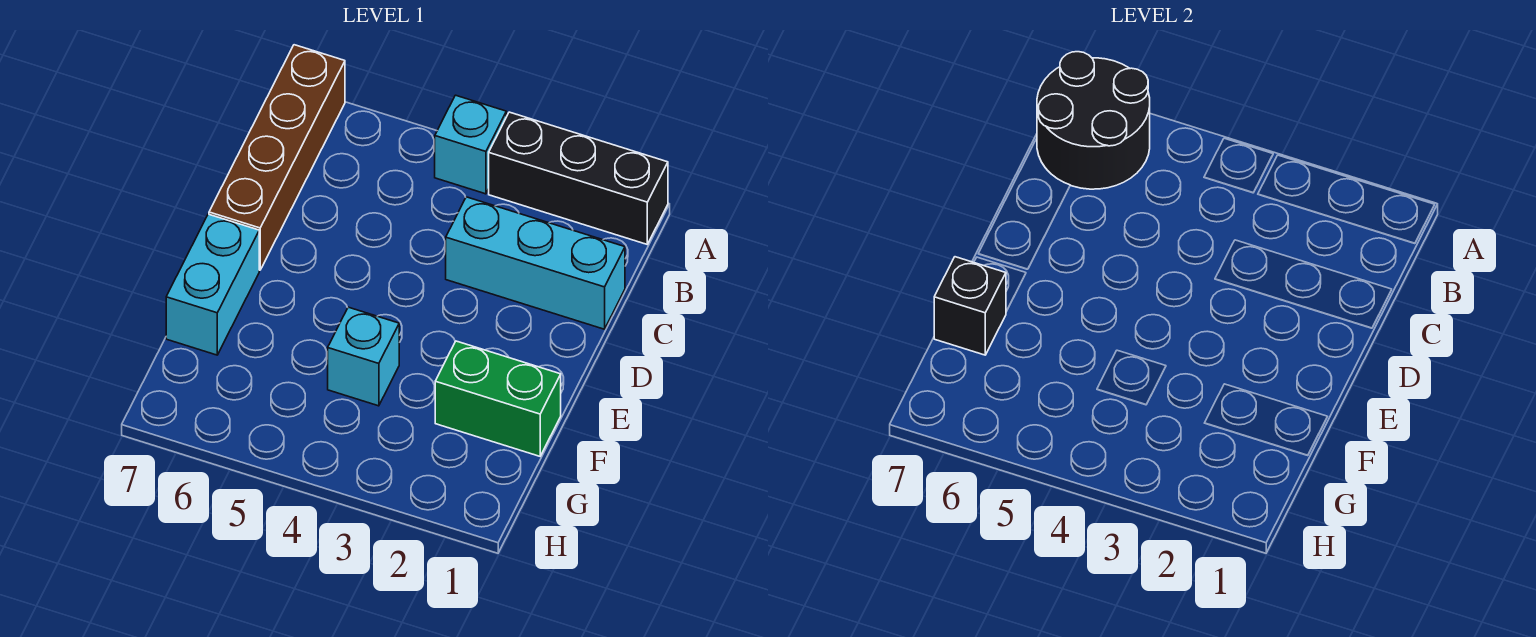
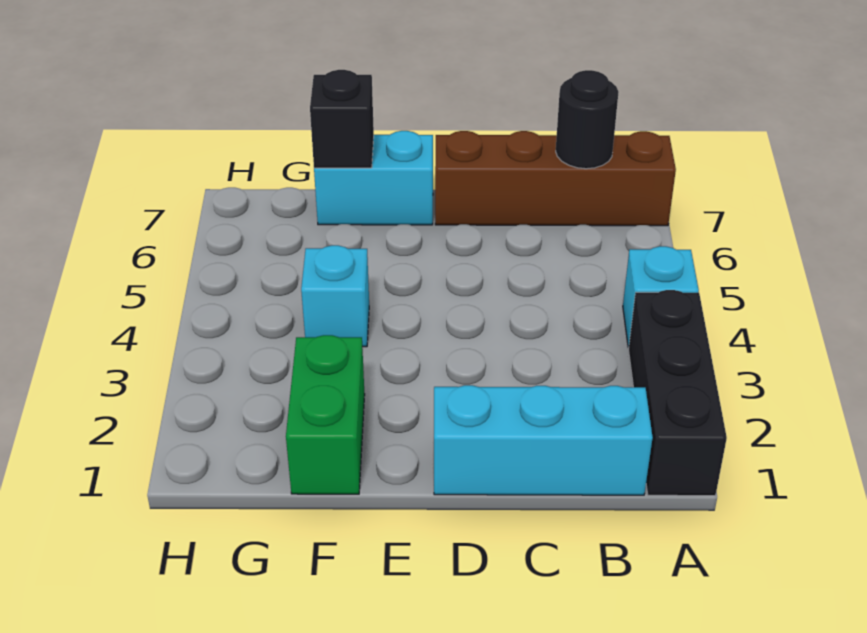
black 2x2 round brick [1037,52,1150,189] -> black 1x1 round brick [556,70,618,169]
cyan 1x3 brick [446,197,625,329] -> cyan 1x3 brick turned to [434,385,653,495]

